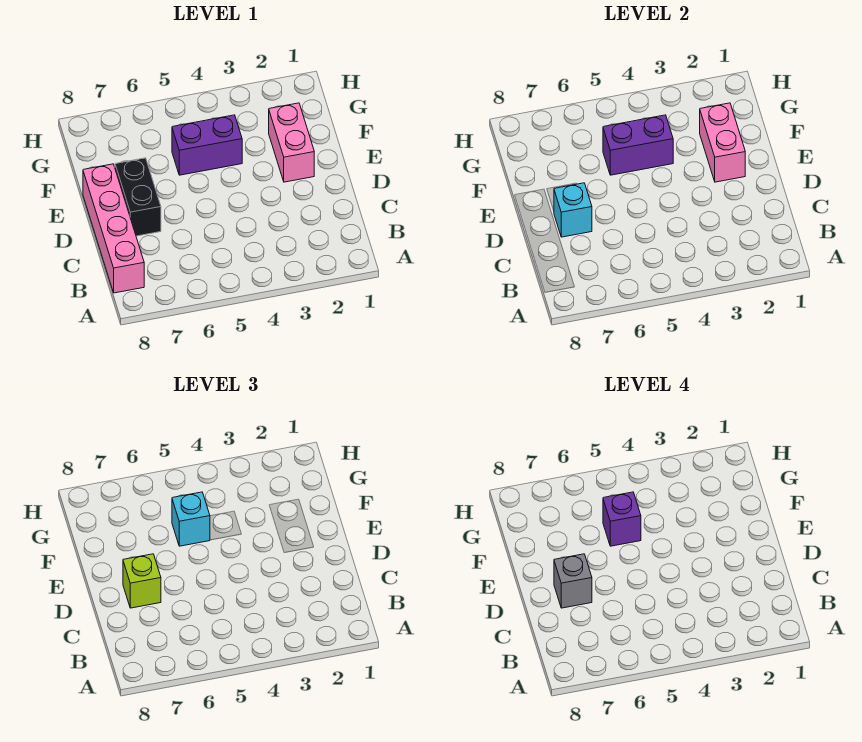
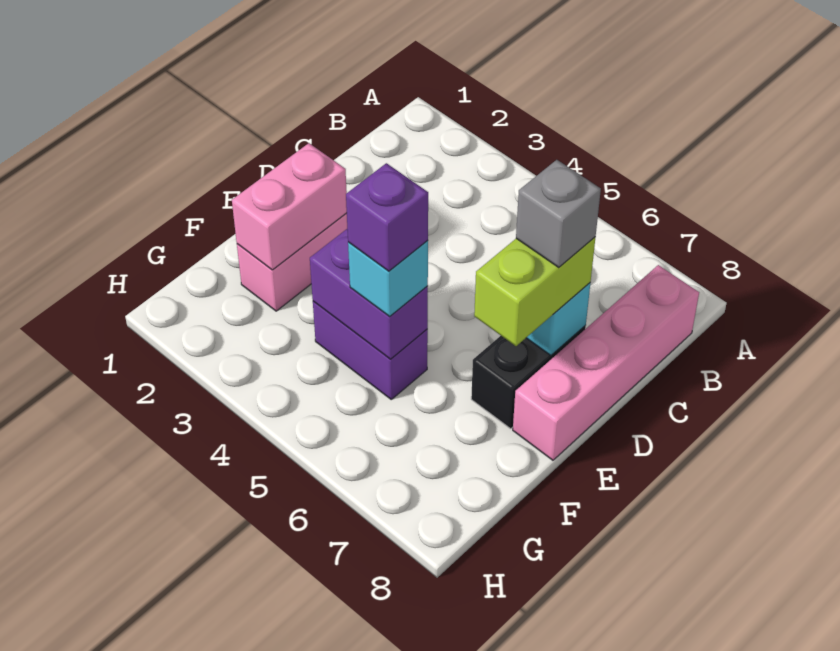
lime 1x1 brick [123,554,161,608] -> lime 1x2 brick [474,237,595,346]

